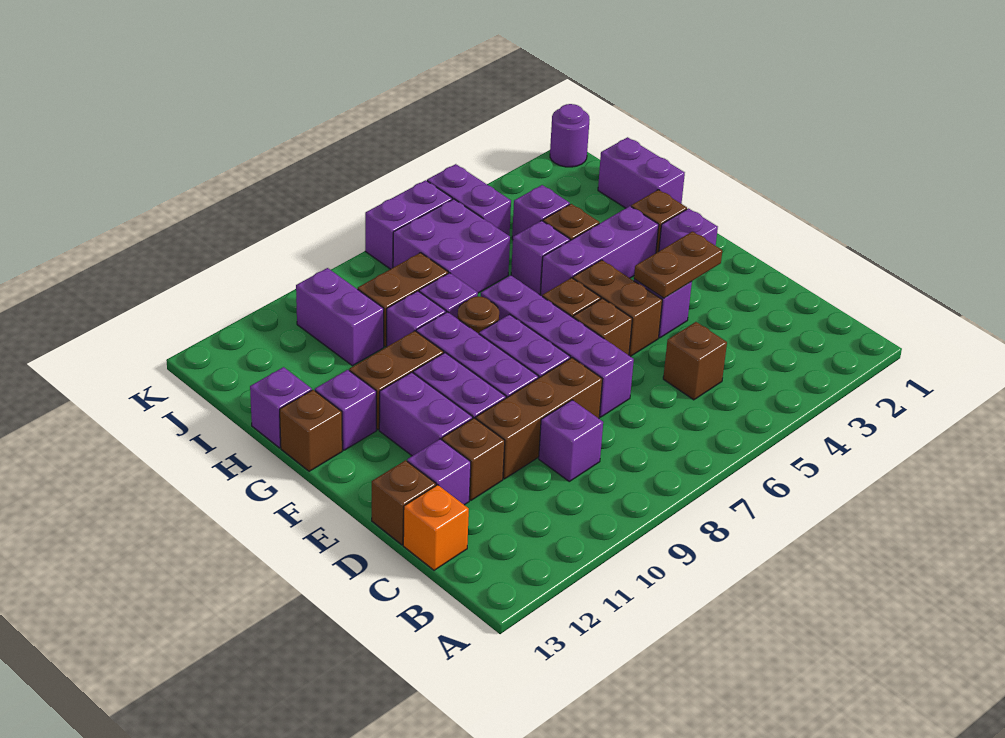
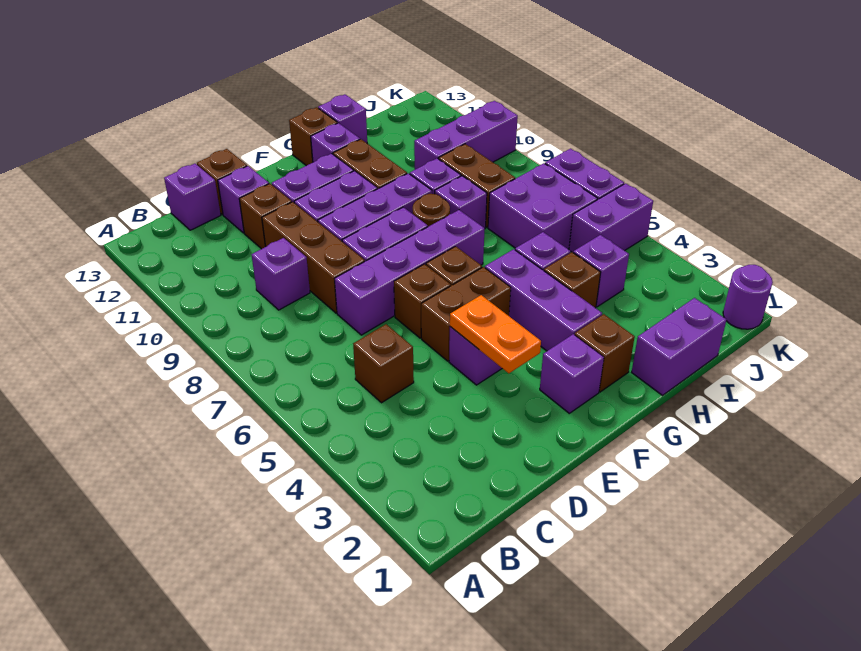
orange 1x1 brick [403,485,469,570] -> purple 1x1 brick [164,164,221,230]
brown 1x2 plate [634,232,722,298] -> orange 1x2 plate [450,295,541,373]
purple 1x2 brick [296,268,384,366] -> purple 1x3 brick [414,101,518,169]

